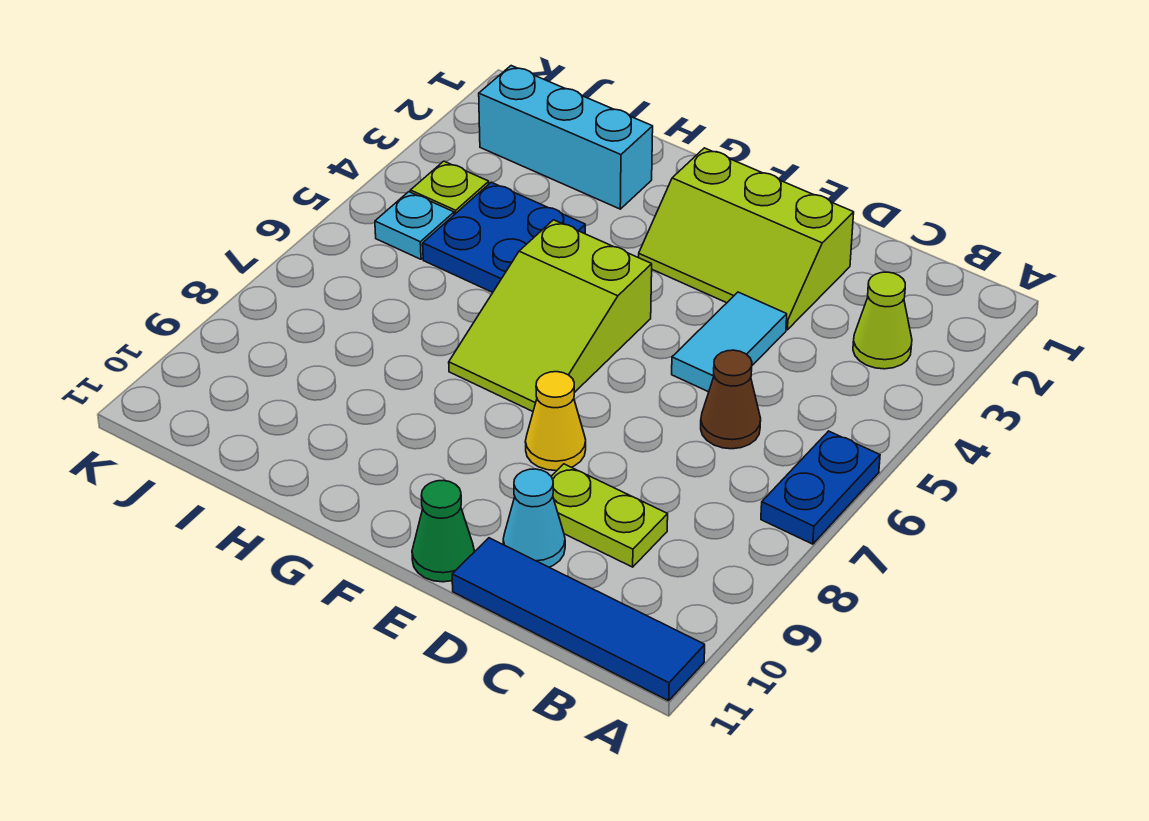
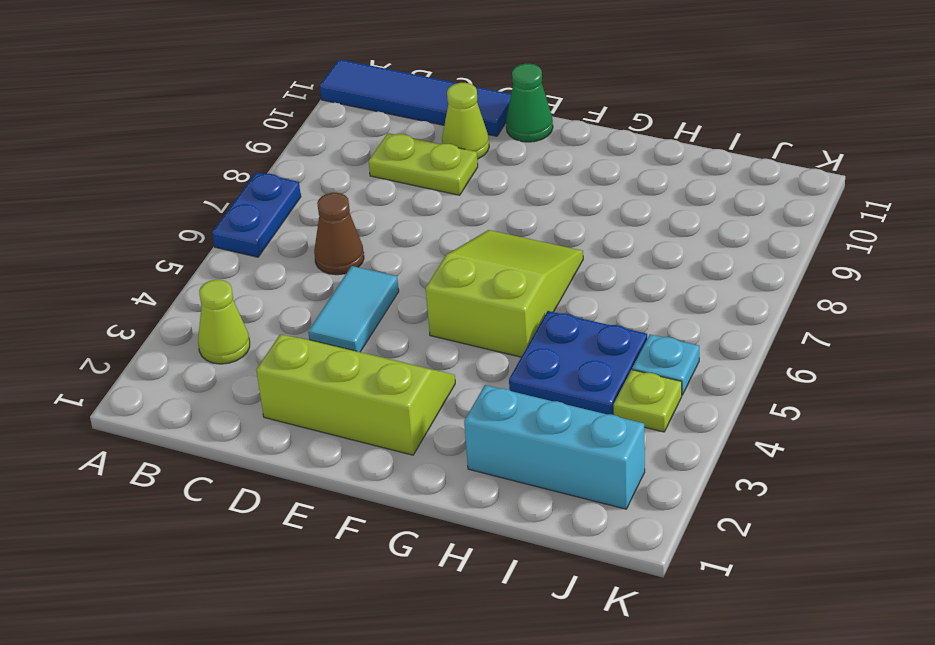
cyan 1x1 cone [503,469,565,567] -> lime 1x1 cone [442,83,489,159]
yellow 1x1 cone [525,372,586,471] -> none

